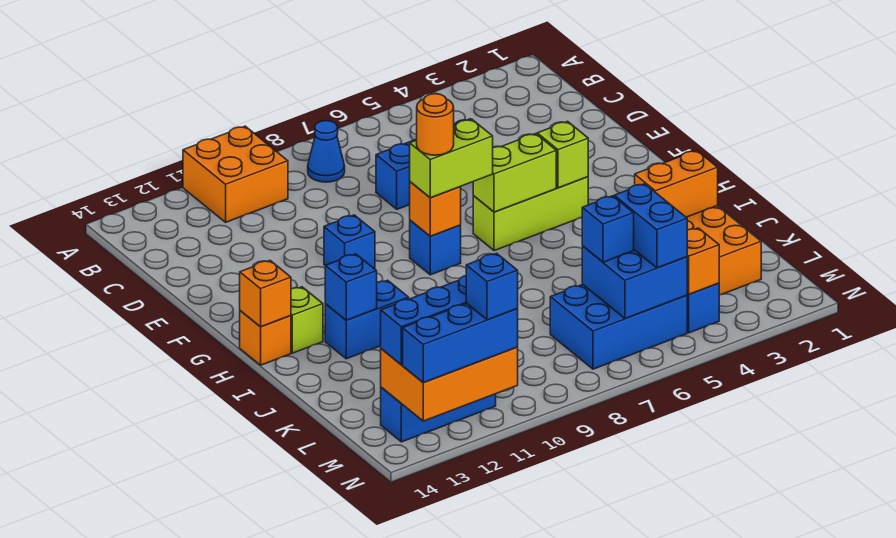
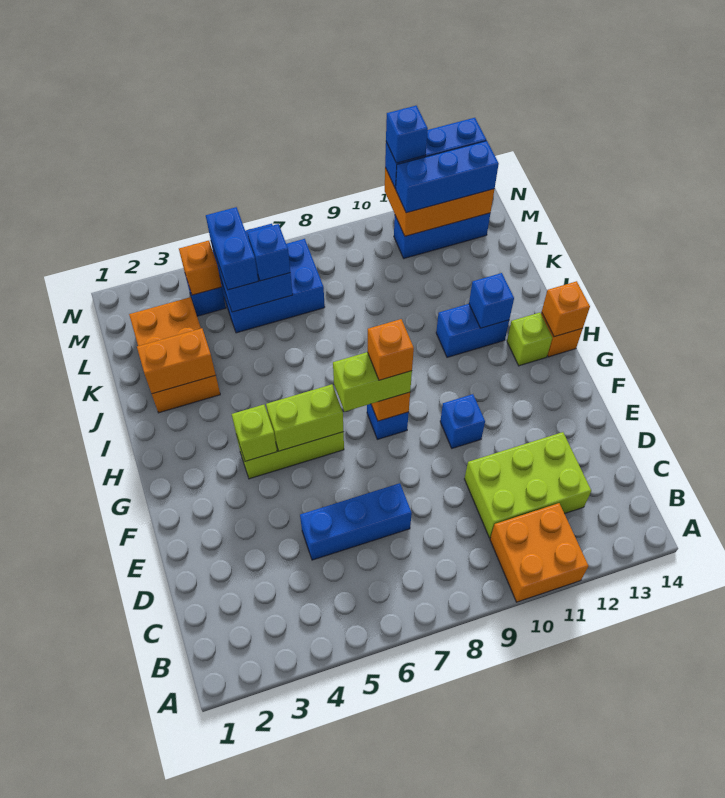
blue 1x1 cone [308,121,345,182] -> none
none -> lime 2x3 brick [465,432,591,538]
orange 1x1 round brick [417,94,454,155] -> orange 1x1 brick [368,319,414,380]

